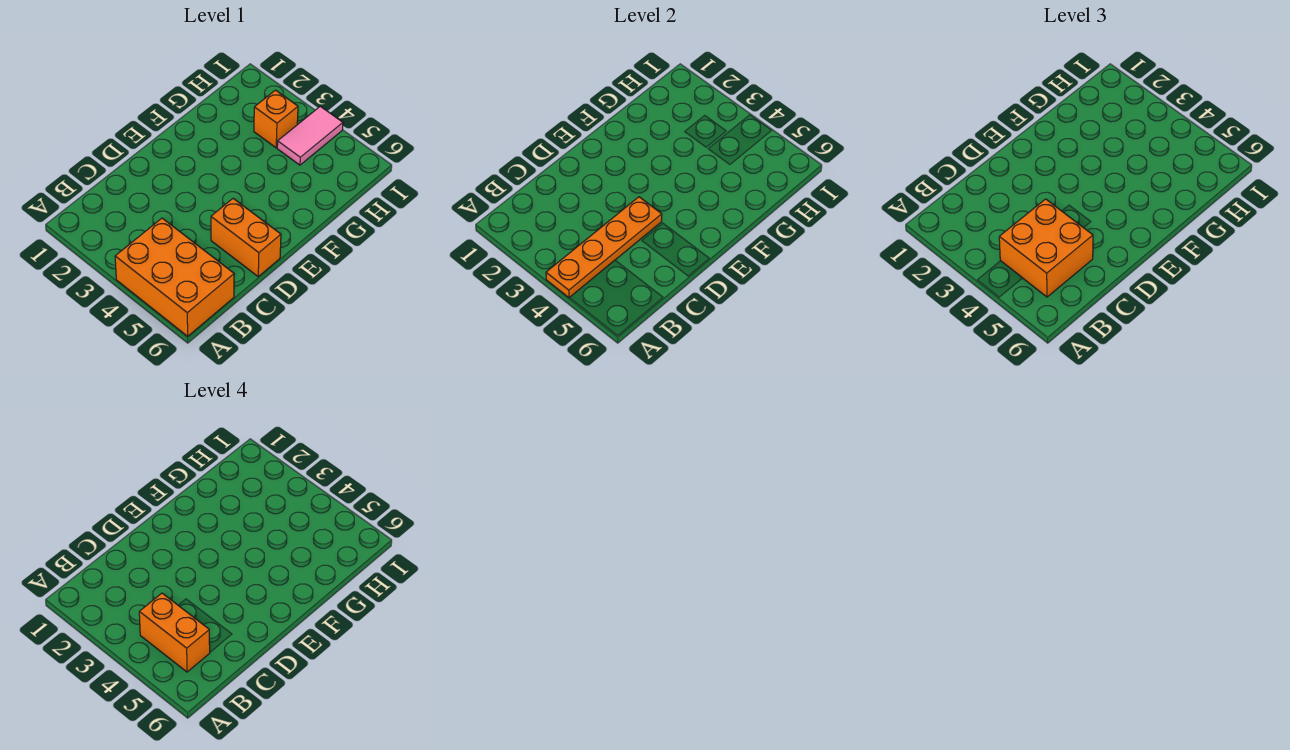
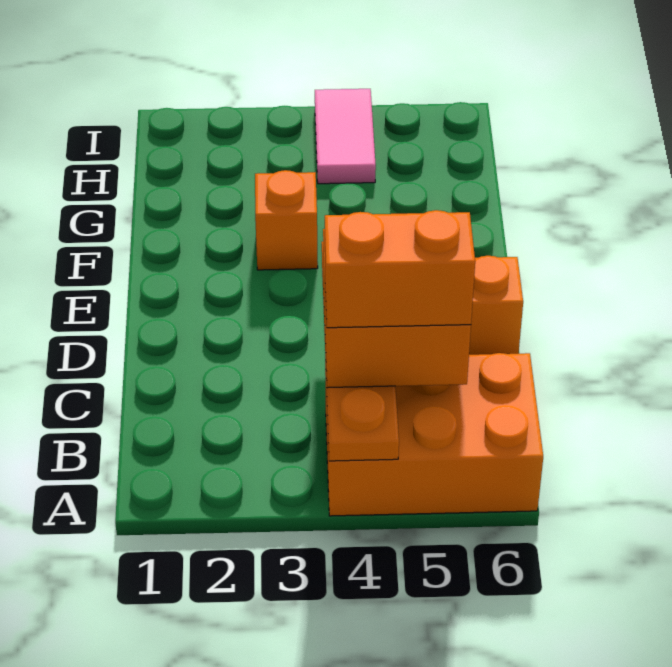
orange 1x1 brick [254,90,298,148] -> orange 1x1 brick moved to [255,170,318,270]

